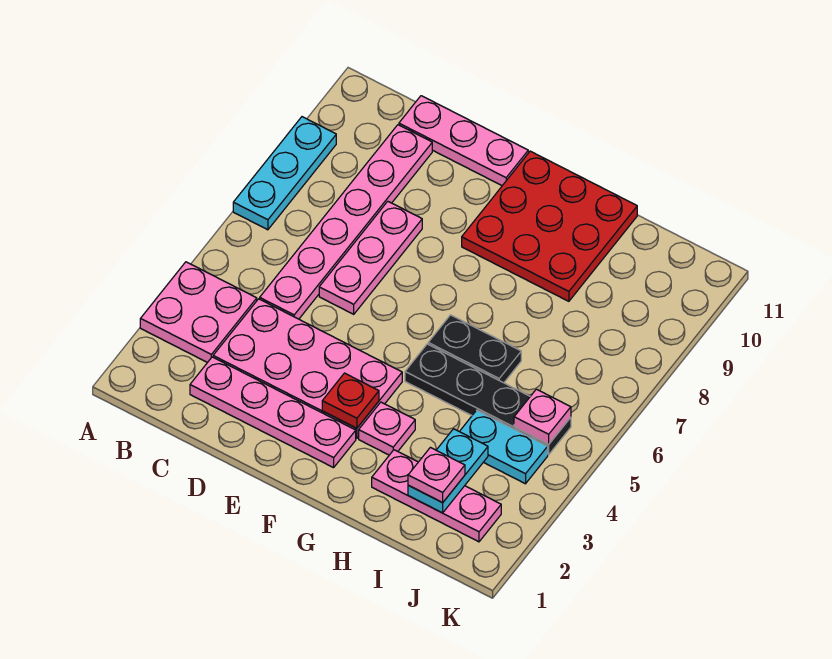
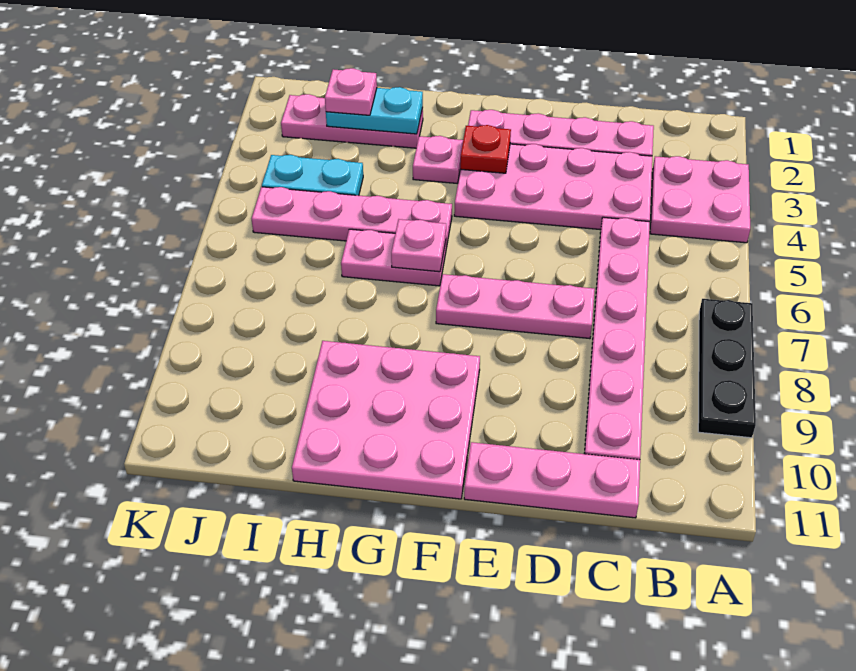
cyan 1x3 plate [233,117,336,230] -> black 1x3 plate [698,299,756,438]
pink 1x3 plate [319,201,422,314] -> pink 1x3 plate turned to [436,274,595,339]
red 3x3 plate [462,151,637,301] -> pink 3x3 plate [292,341,480,499]
black 1x4 plate [405,344,571,455] -> pink 1x4 plate [252,187,452,248]
black 1x2 plate [428,315,521,383] -> pink 1x2 plate [341,229,446,286]
cyan 1x2 plate [408,429,488,513] -> cyan 1x2 plate turned to [326,87,423,134]
pink 1x1 plate [514,389,571,444] -> pink 1x1 plate moved to [391,219,446,272]

